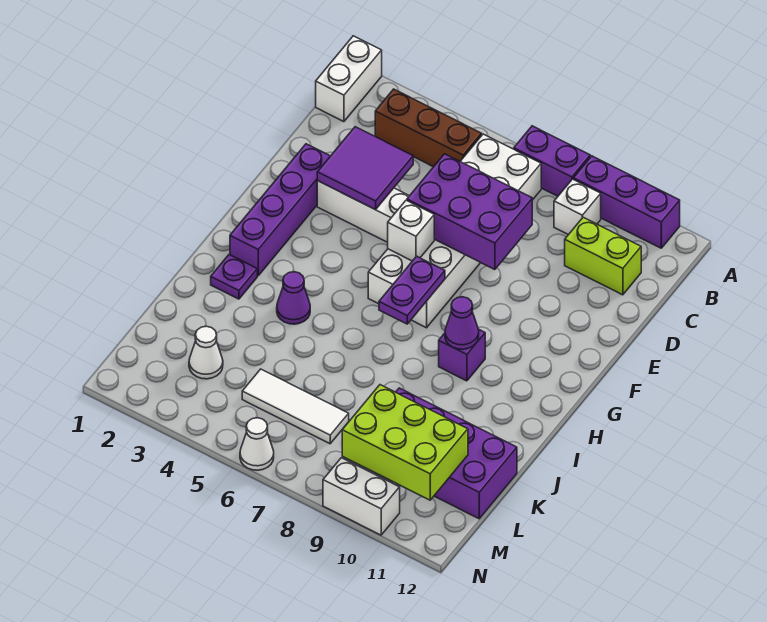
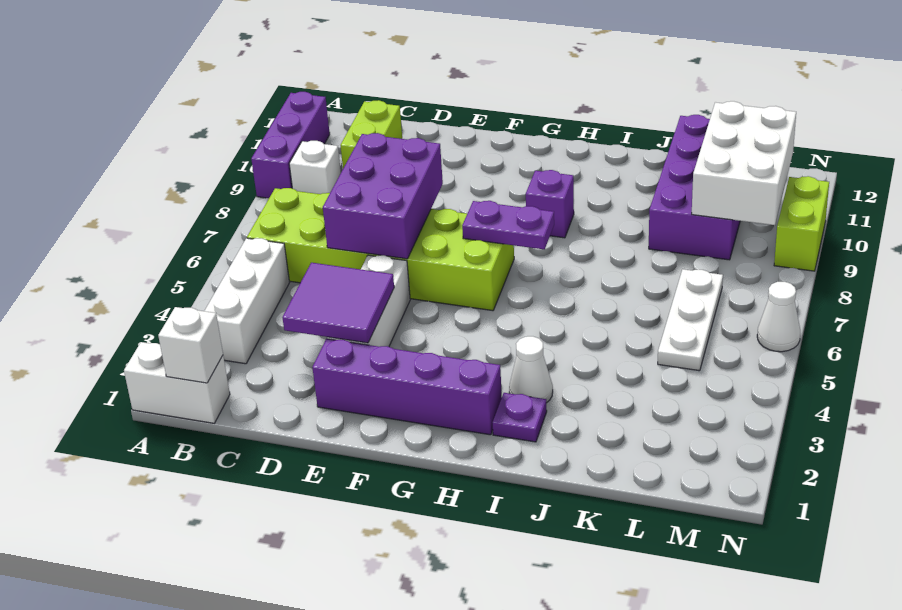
purple 1x2 brick [514,126,590,196] -> none
brown 1x3 brick [375,89,482,167] -> white 1x3 brick [205,238,290,364]
white 2x6 brick [368,134,541,328] -> lime 2x6 brick [247,188,514,311]
white 1x1 brick [388,200,434,261] -> white 1x1 brick moved to [158,307,223,383]
purple 1x1 cone [445,297,479,349] -> none
purple 1x1 cone [277,272,310,324] -> none
white 1x1 cone [189,326,223,379] -> white 1x1 cone moved to [509,336,553,403]
white 1x3 tile [242,369,349,444] -> white 1x3 plate [658,269,723,371]
lime 2x3 brick [342,385,468,500] -> white 2x3 brick [692,101,796,225]
white 1x2 brick [323,458,400,535] -> lime 1x2 brick [774,176,829,271]

